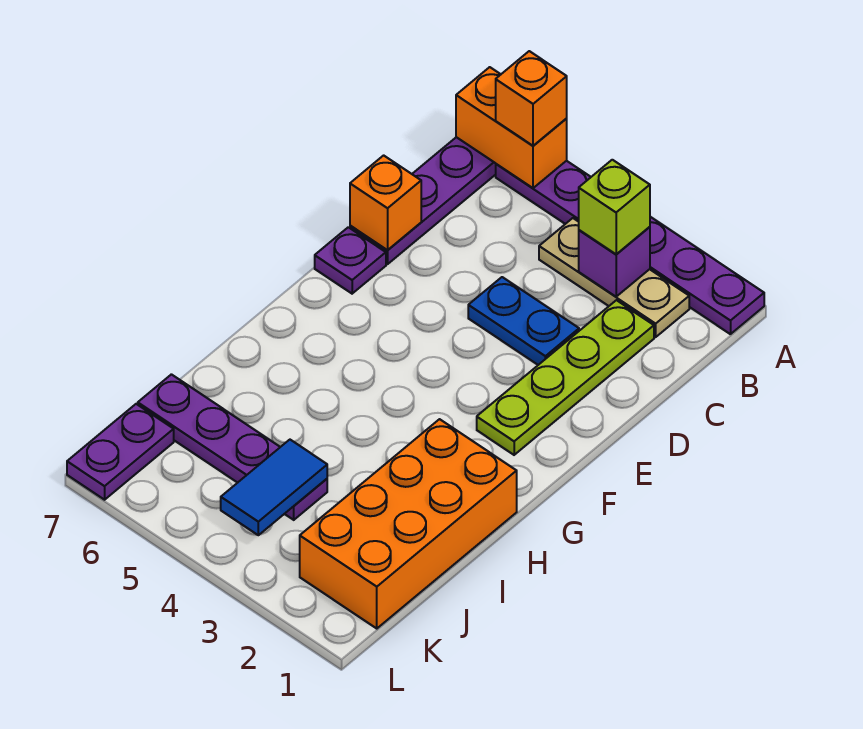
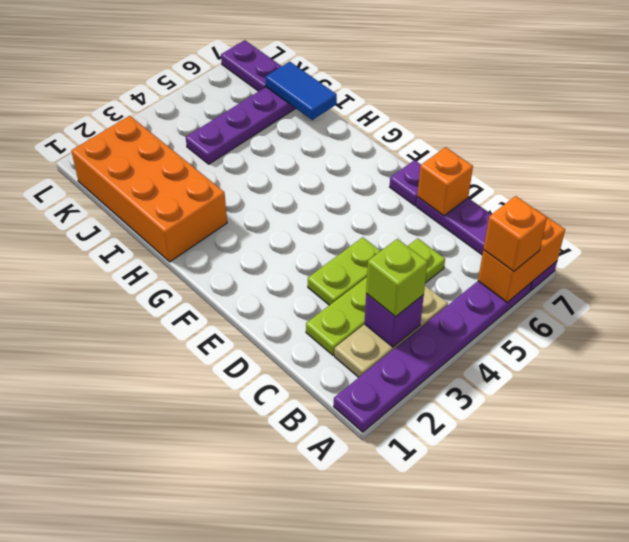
lime 1x4 plate [477,300,654,455] -> lime 1x4 plate turned to [306,238,445,355]
blue 1x2 plate [468,277,579,365] -> lime 1x2 plate [308,237,380,305]
blue 1x2 tile [221,440,327,535] -> blue 1x2 tile moved to [265,62,337,120]

